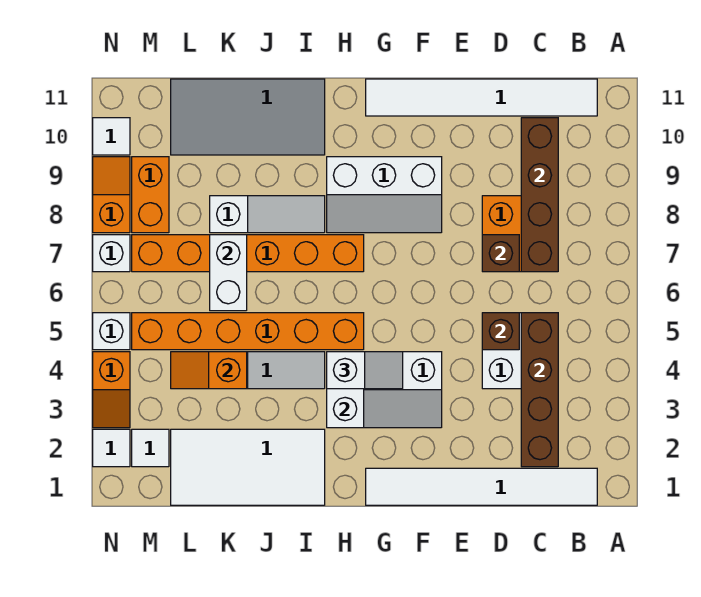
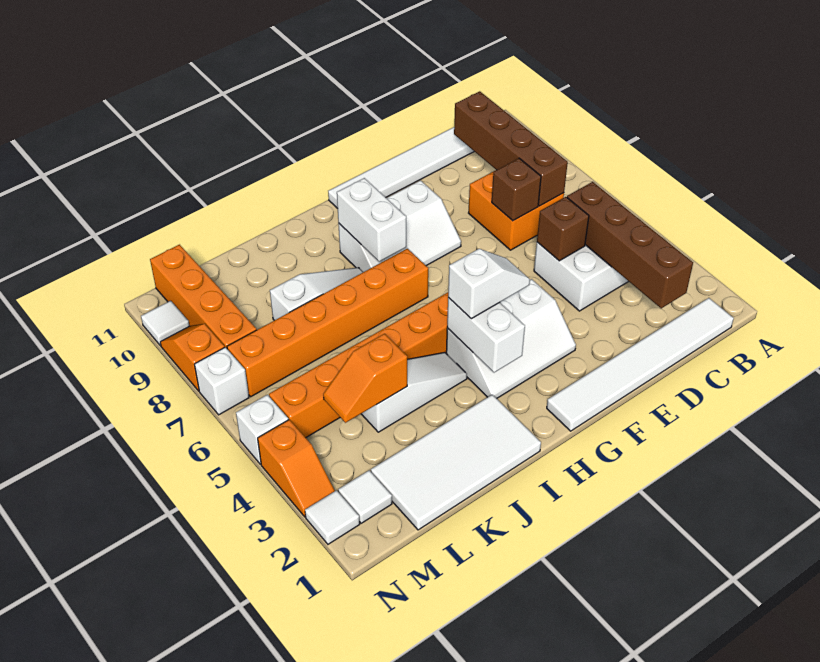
grey 2x4 tile [171,79,325,155] -> none
white 1x2 brick [210,235,247,311] -> white 1x2 brick moved to [337,178,406,262]
orange 1x2 brick [132,157,169,233] -> orange 1x4 brick [150,245,257,348]

